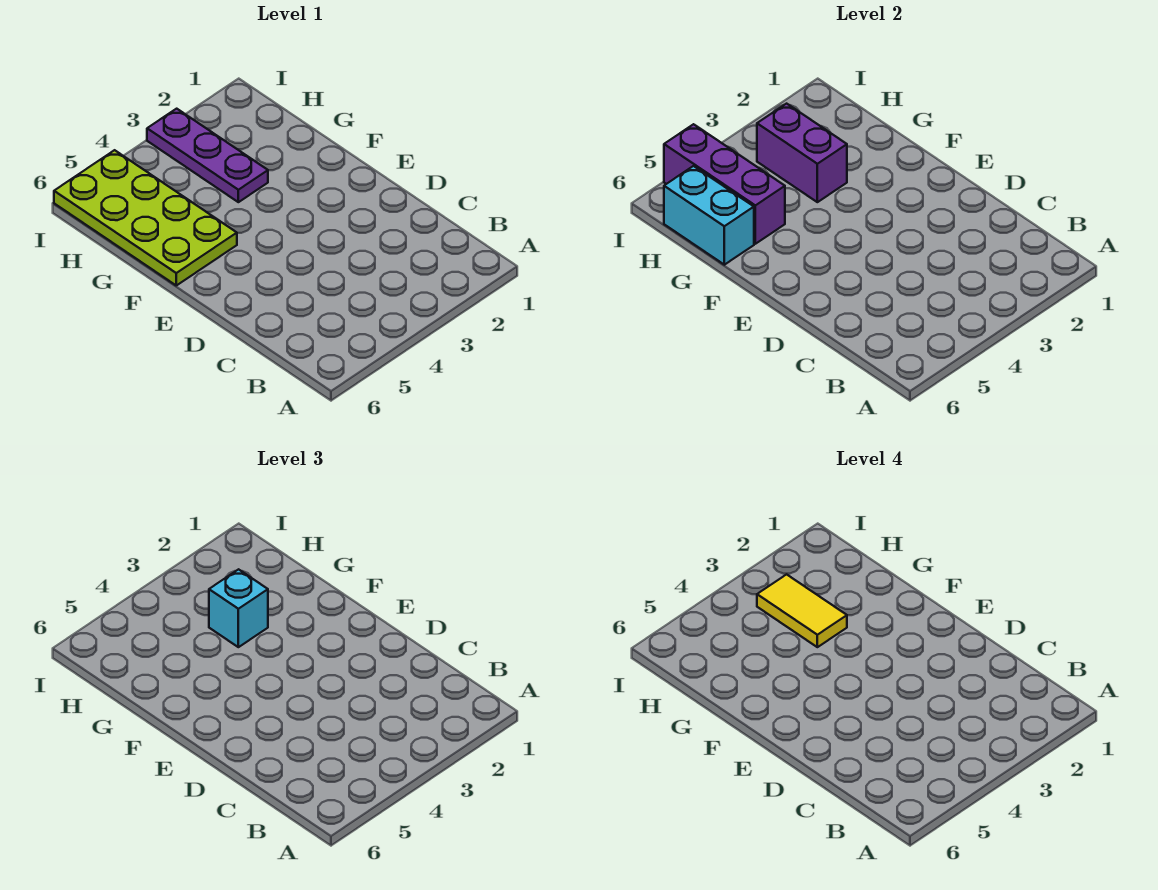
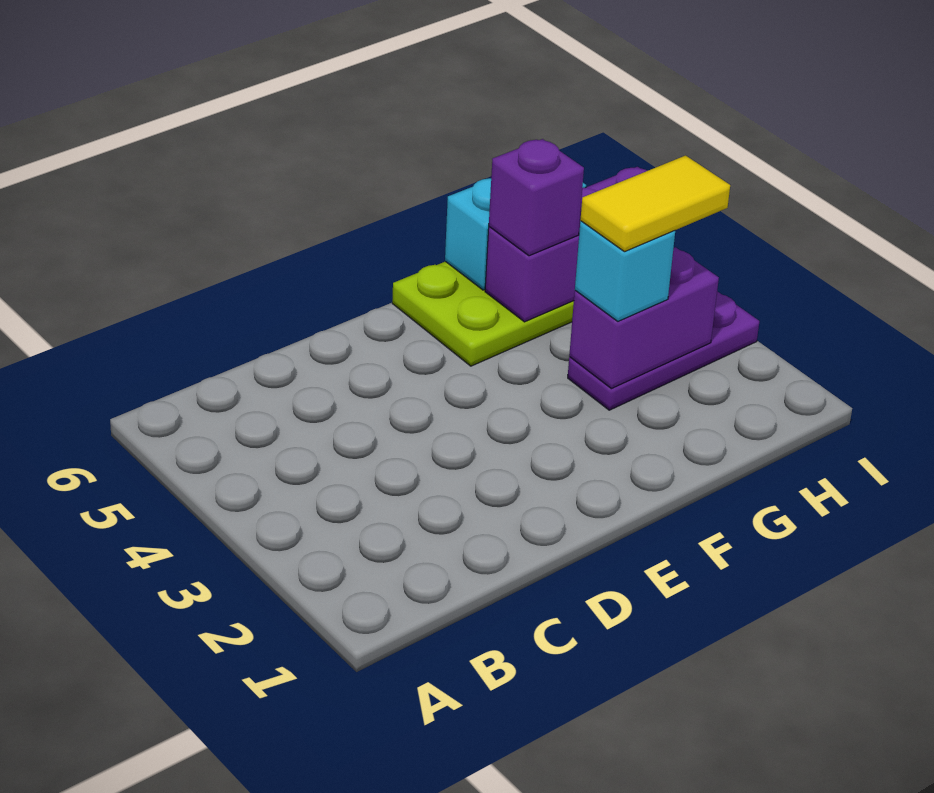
none -> purple 1x1 brick [489,139,584,256]

